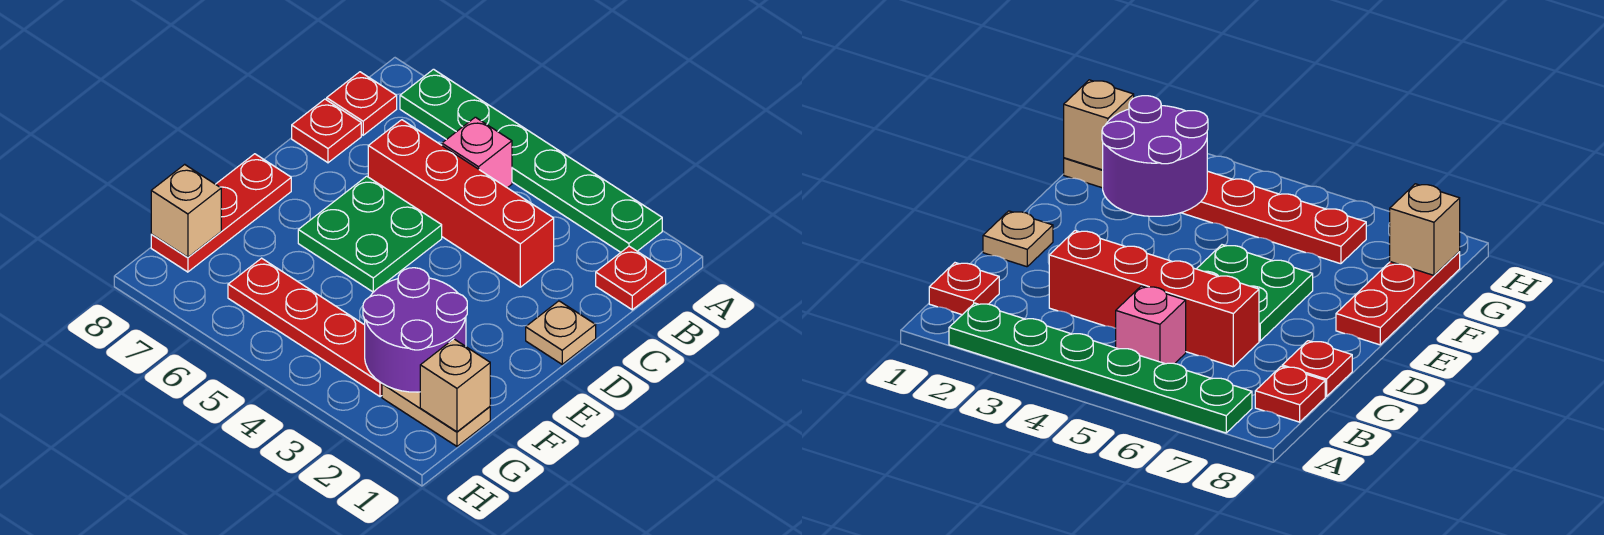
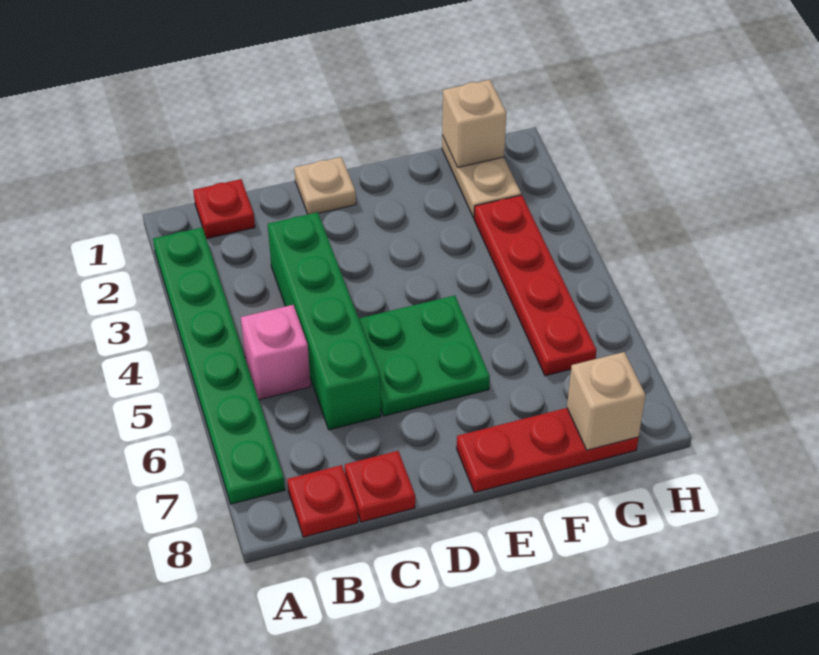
red 1x4 brick [368,120,554,287] -> green 1x4 brick [268,212,381,430]
purple 2x2 round brick [363,268,467,392] -> none

